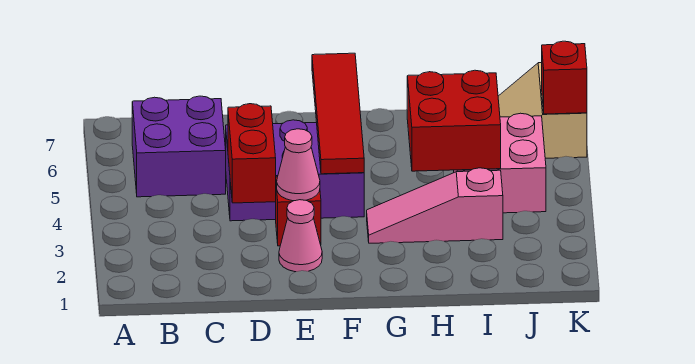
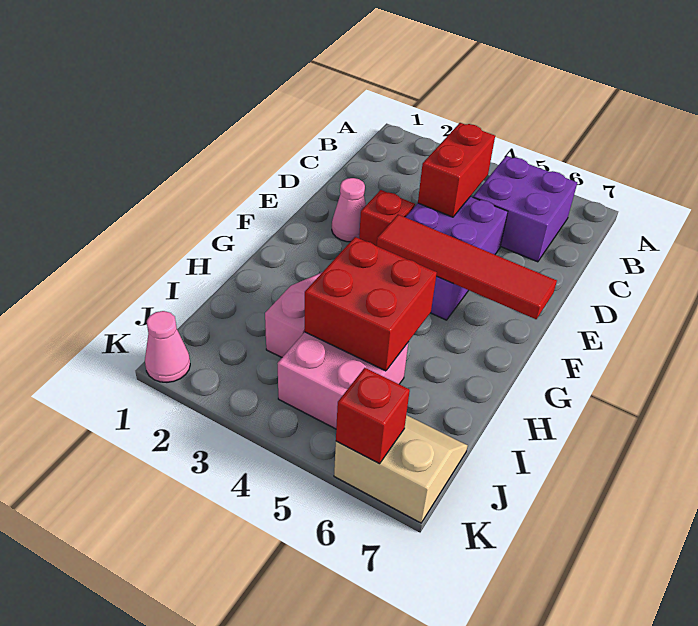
red 1x2 brick [228,104,276,203] -> red 1x2 brick turned to [418,123,495,217]
pink 1x1 cone [277,129,320,201] -> pink 1x1 cone moved to [145,311,190,382]

